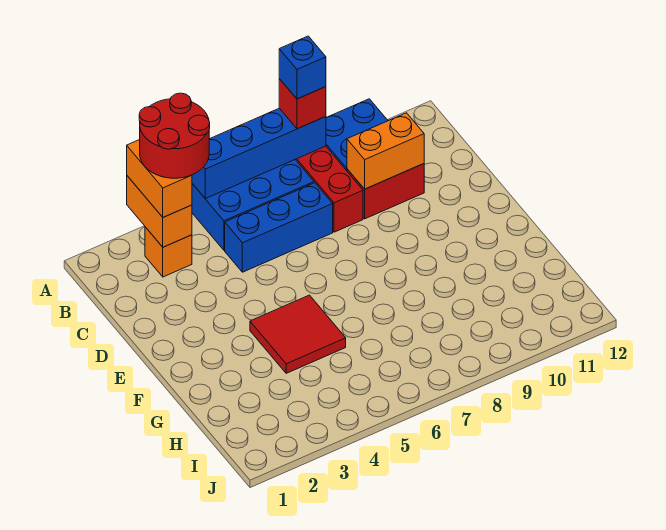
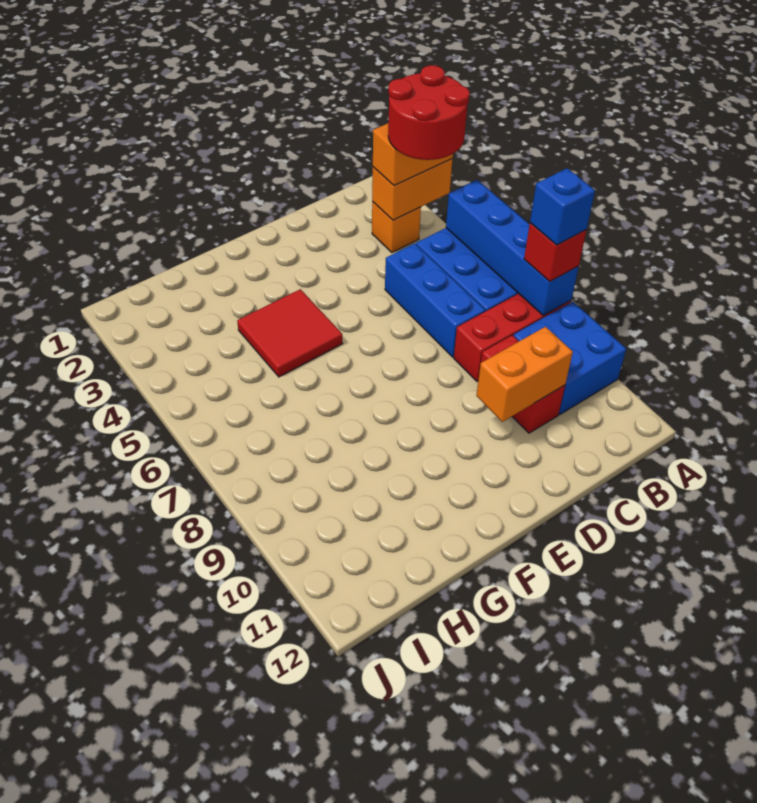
orange 1x2 brick [347,113,424,189] -> orange 1x2 brick turned to [476,327,573,422]

